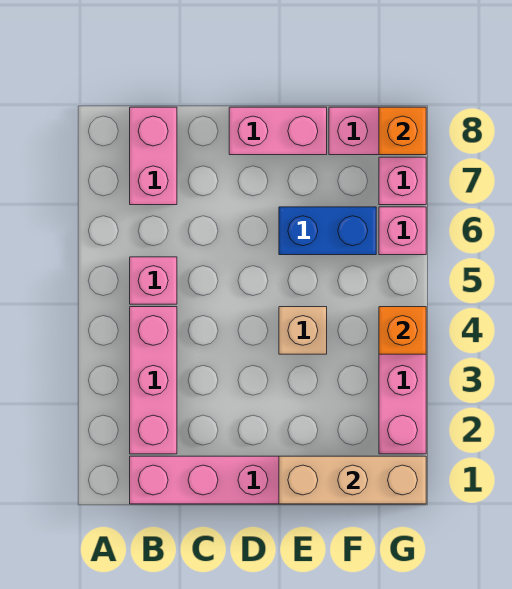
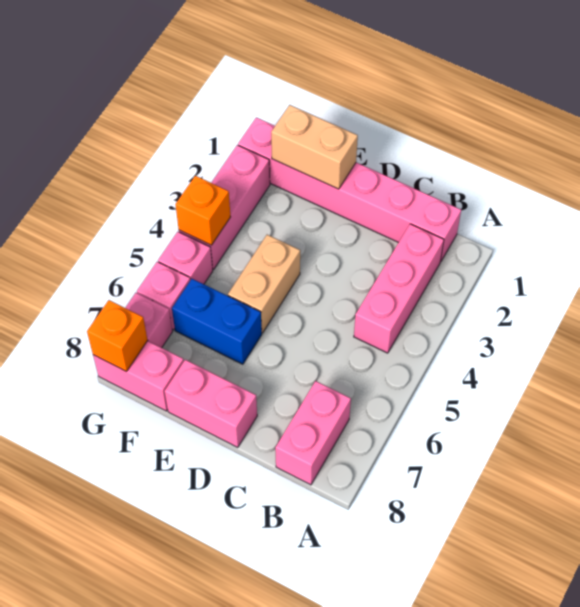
pink 1x1 brick [130,257,177,304] -> pink 1x1 brick moved to [158,232,213,284]
tan 1x3 brick [279,456,426,504] -> tan 1x2 brick [271,105,358,189]
tan 1x1 brick [279,307,327,354] -> tan 1x2 brick [228,235,300,333]

